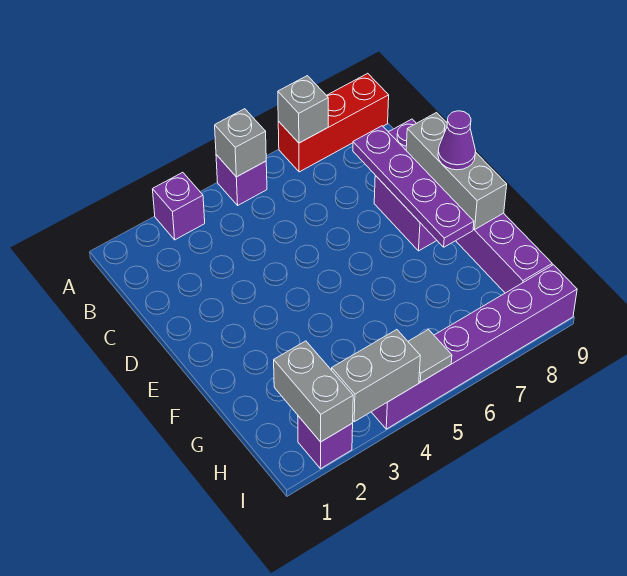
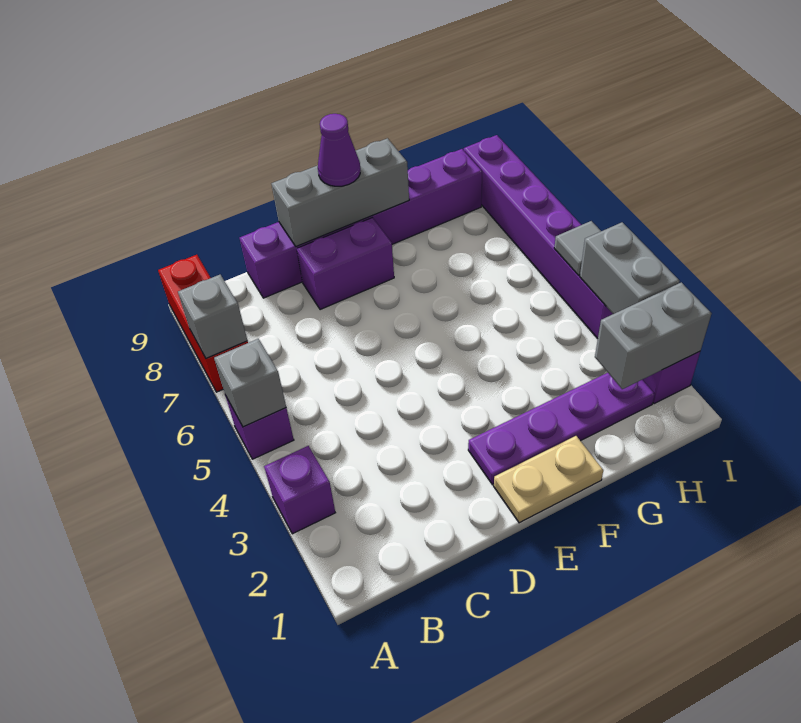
purple 1x4 plate [353,126,474,247] -> purple 1x4 plate moved to [468,373,655,485]
none -> tan 1x2 plate [494,436,603,523]

